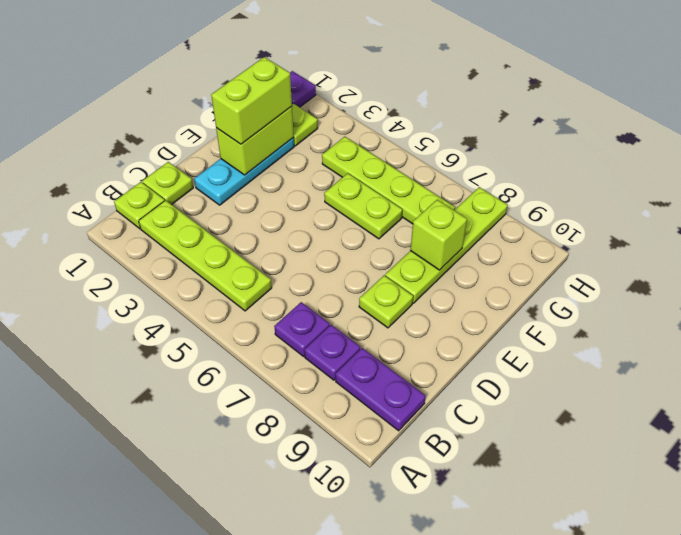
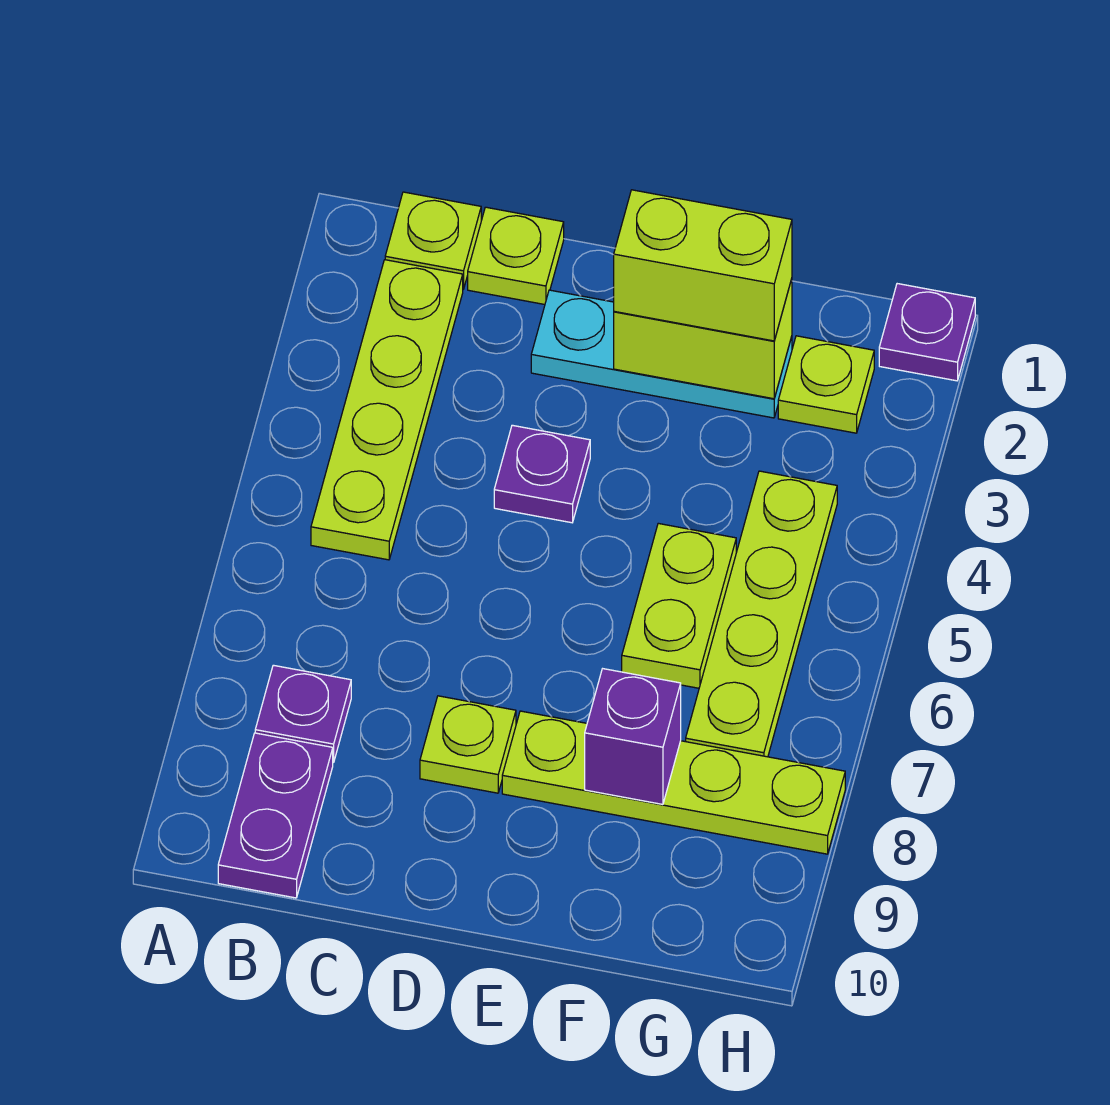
purple 1x1 plate [274,302,330,356] -> purple 1x1 plate moved to [494,425,590,523]
lime 1x1 brick [410,200,467,270] -> purple 1x1 brick [585,669,681,804]

